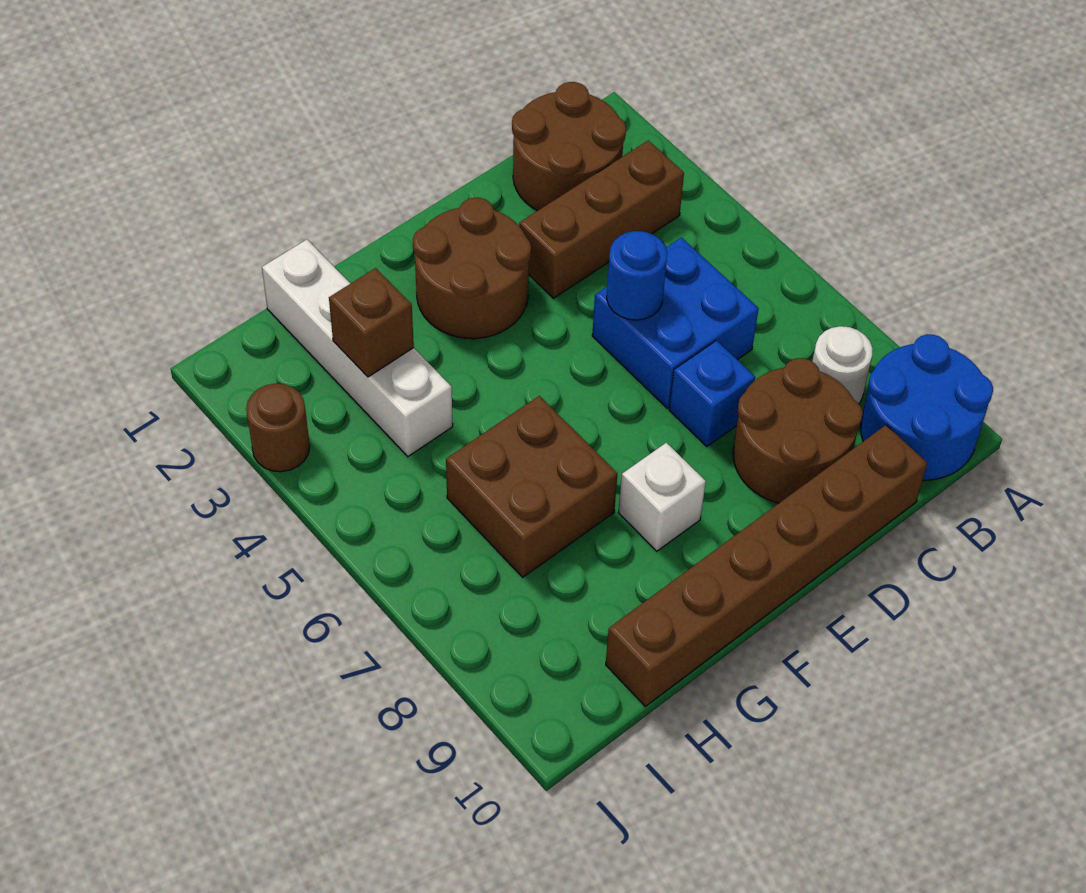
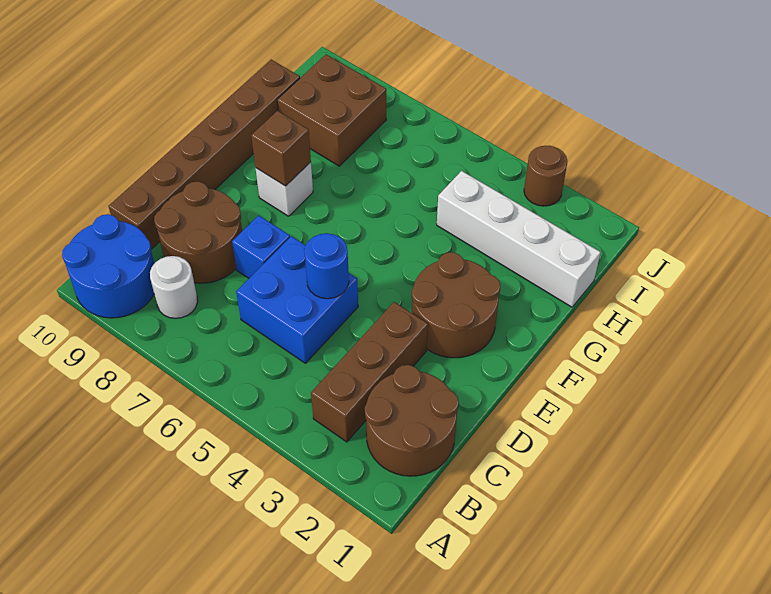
brown 2x2 brick [446,396,617,577] -> brown 2x2 brick moved to [277,54,386,166]
brown 1x1 brick [329,268,414,377] -> brown 1x1 brick moved to [251,111,311,186]

